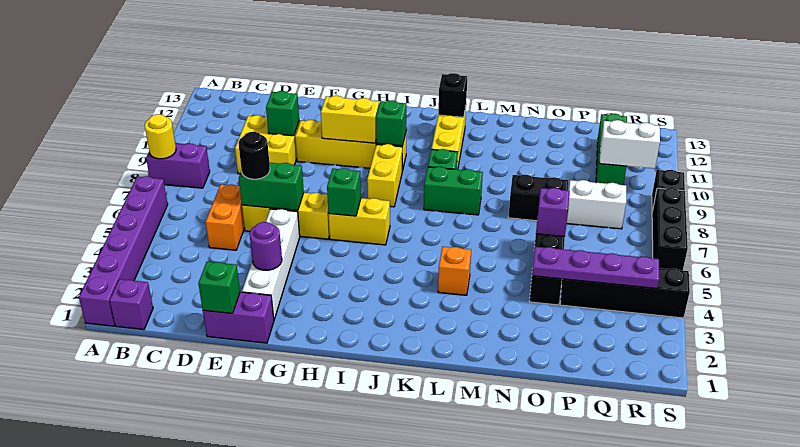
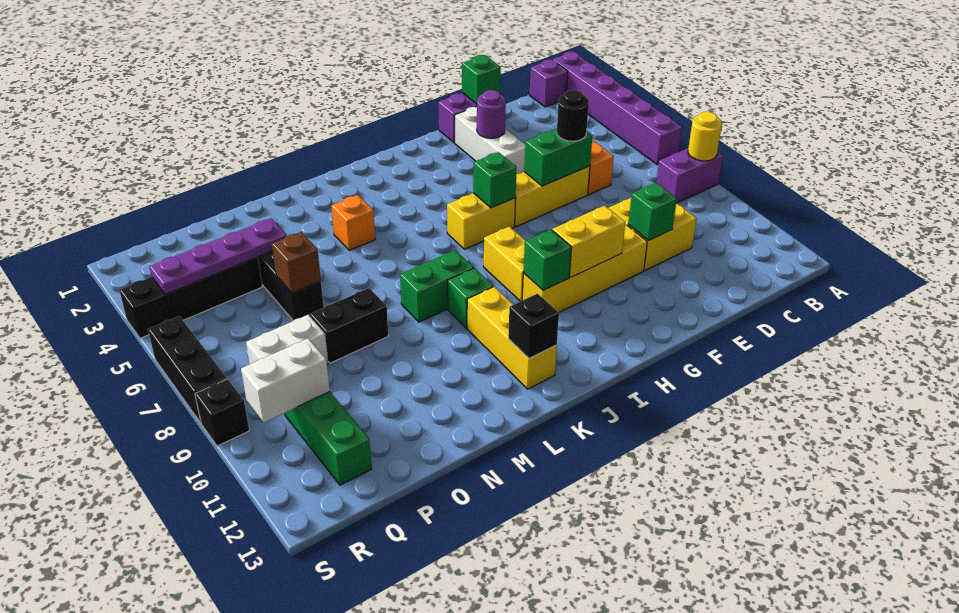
white 1x4 brick [242,209,300,319] -> white 1x3 brick [455,107,525,174]
purple 1x1 brick [536,188,569,237] -> brown 1x1 brick [272,232,321,293]

